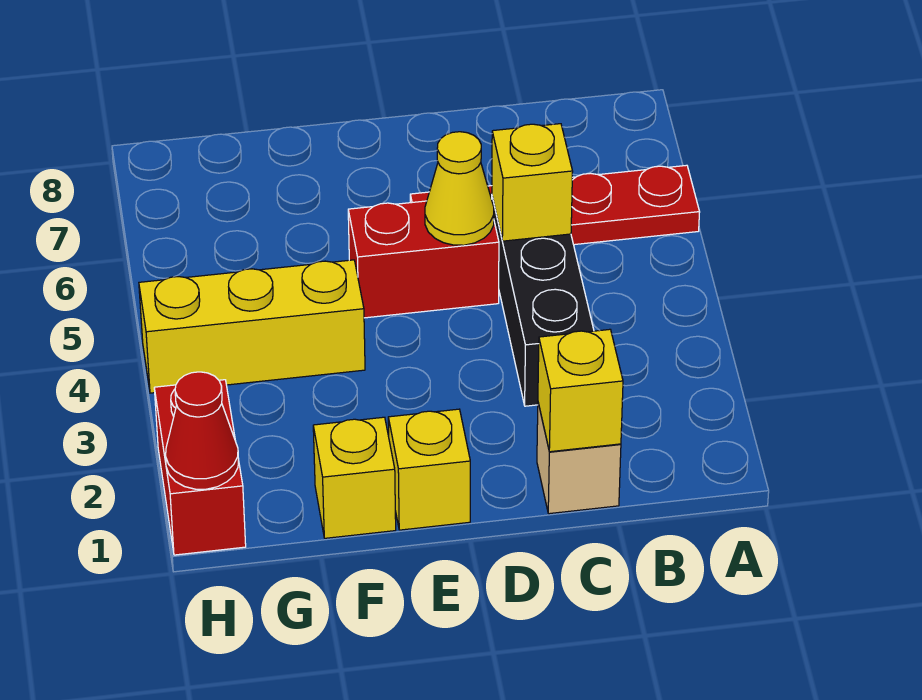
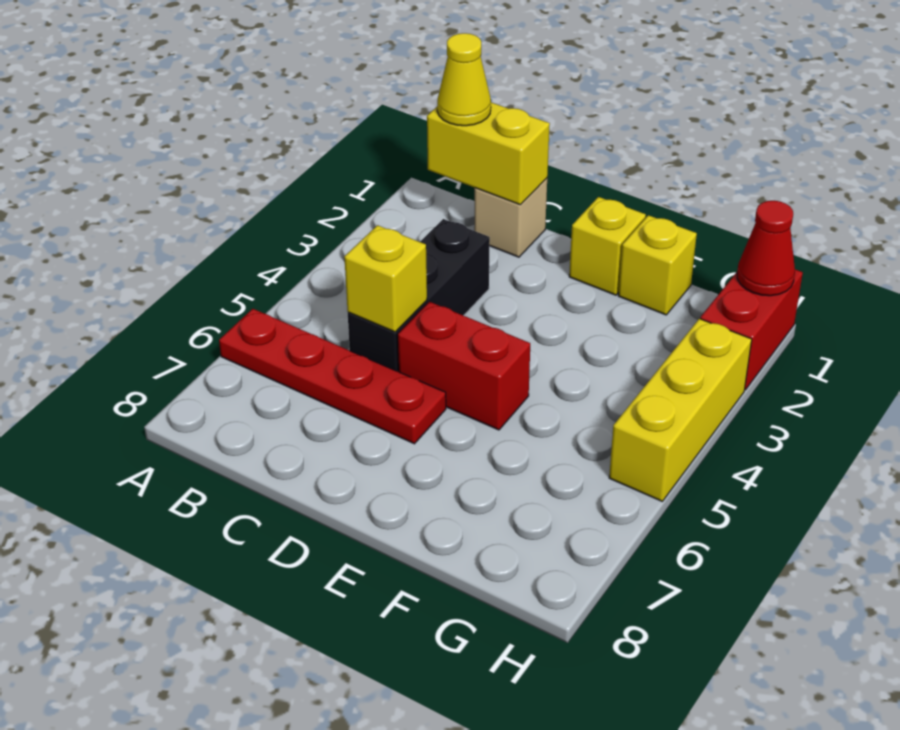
yellow 1x1 brick [538,329,623,452] -> yellow 1x2 brick [427,102,550,205]
yellow 1x1 cone [425,132,494,245] -> yellow 1x1 cone moved to [437,33,491,126]
yellow 1x3 brick [139,260,365,393] -> yellow 1x3 brick turned to [609,319,752,501]

